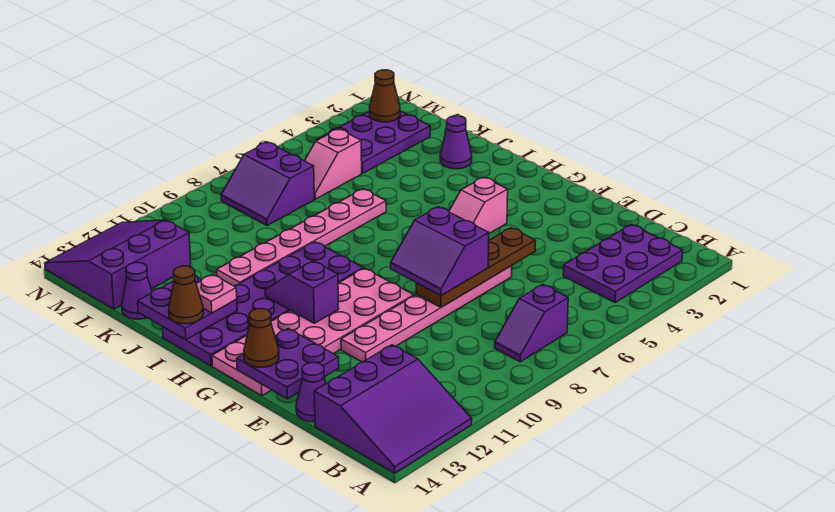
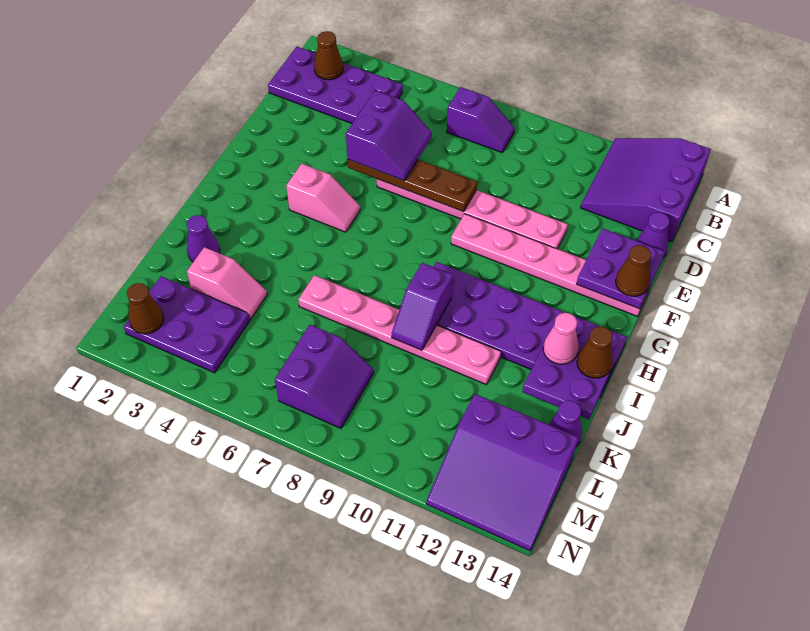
purple 3x3 slope [314,345,472,473] -> purple 3x3 slope turned to [581,138,711,242]
purple 2x3 plate [563,225,683,302] -> purple 2x4 plate [268,47,403,123]
none -> brown 1x1 cone [314,31,343,80]
purple 2x2 slope [391,207,489,296] -> purple 2x2 slope moved to [346,90,432,181]
pink 2x6 plate [212,268,414,396] -> pink 1x6 plate [451,214,651,316]
purple 1x2 slope [265,261,339,323] -> purple 1x2 slope moved to [392,263,453,350]
pink 1x1 plate [196,275,237,313] -> pink 1x1 cone [543,313,579,364]
pink 1x2 slope [305,129,362,199] -> pink 1x2 slope moved to [187,247,267,319]

